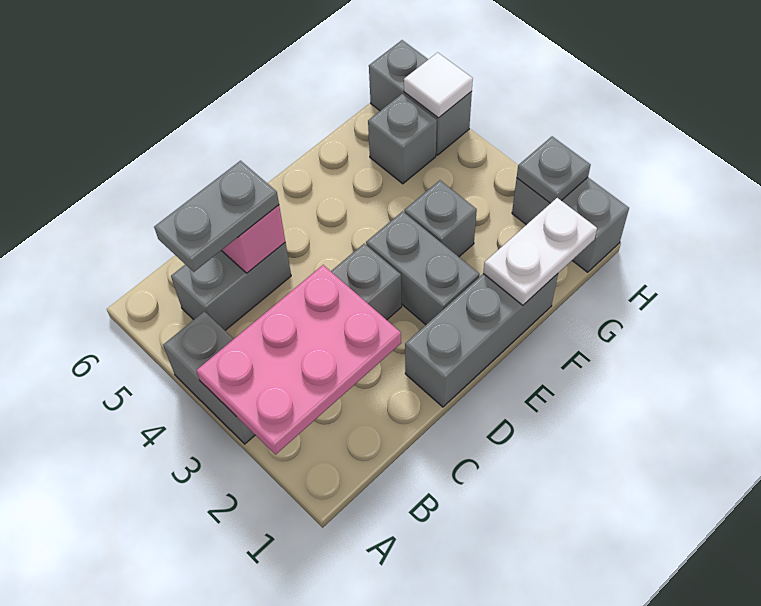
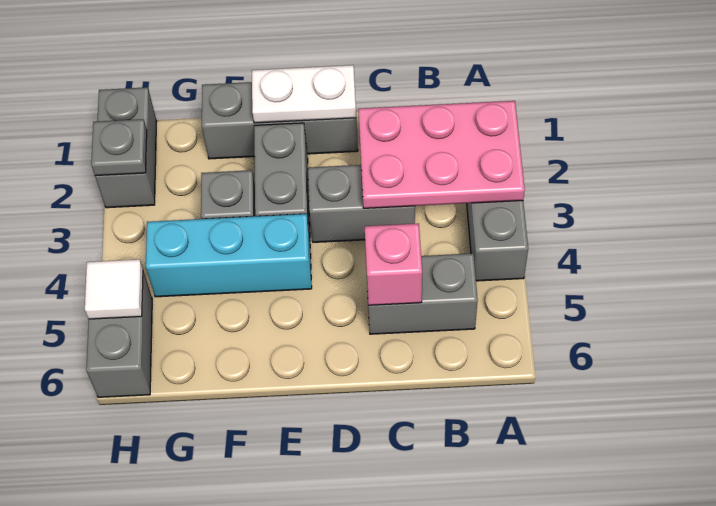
grey 1x2 plate [154,161,279,272] -> none
none -> cyan 1x3 brick [146,214,312,297]
white 1x2 plate [483,198,597,305] -> white 1x2 plate moved to [252,65,356,123]
grey 1x1 brick [368,94,437,184] -> none

